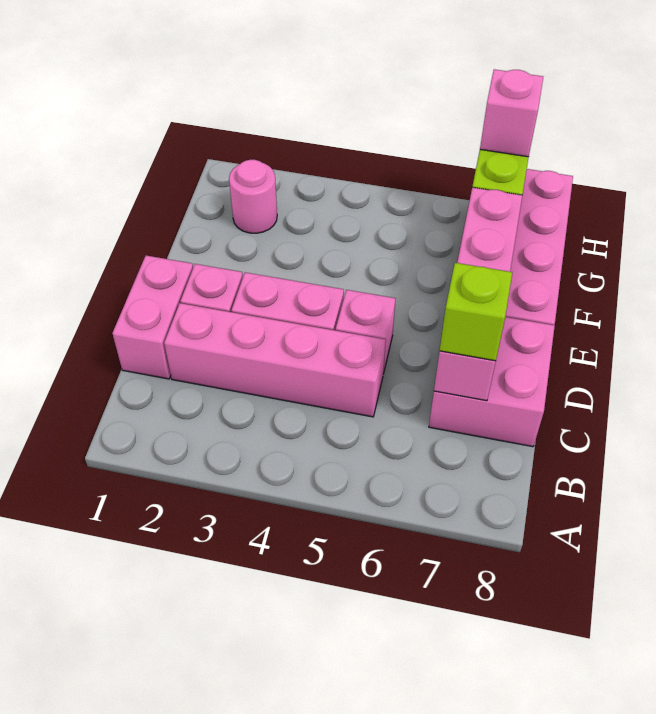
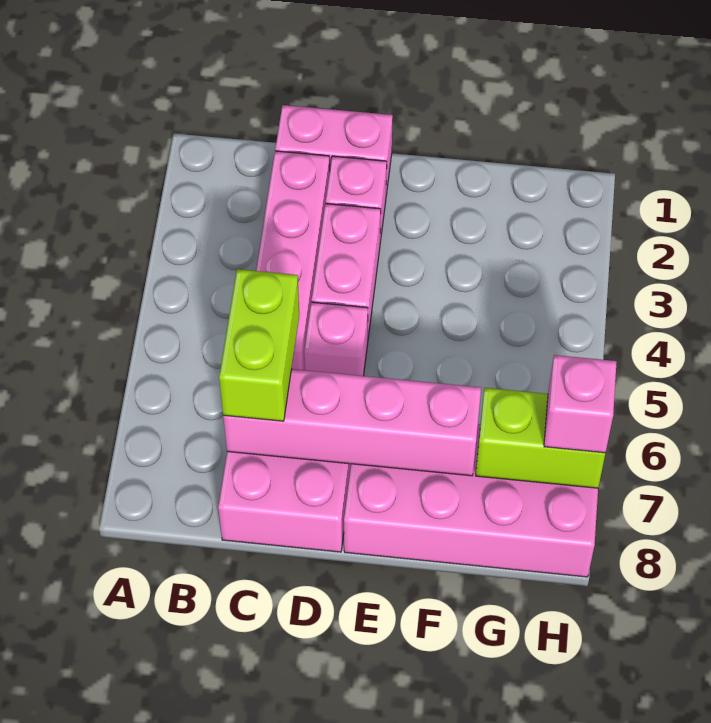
lime 1x1 brick [440,263,512,361] -> lime 1x2 brick [219,269,299,421]
pink 1x1 round brick [229,160,277,233] -> none

